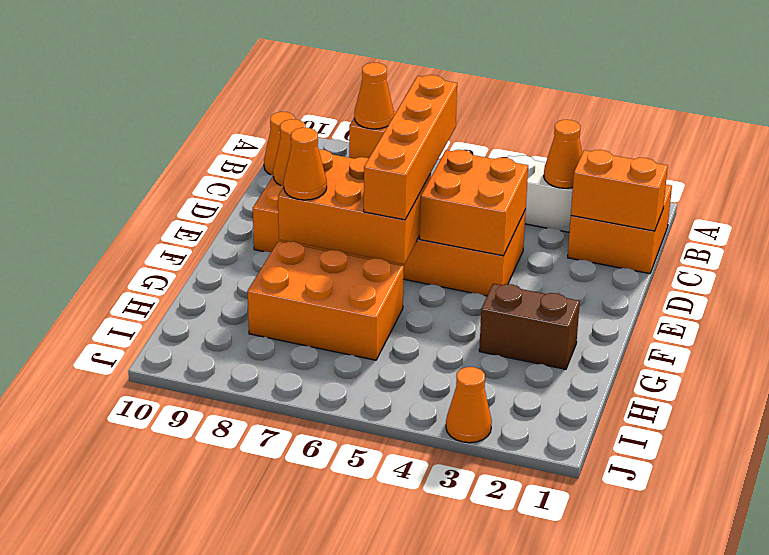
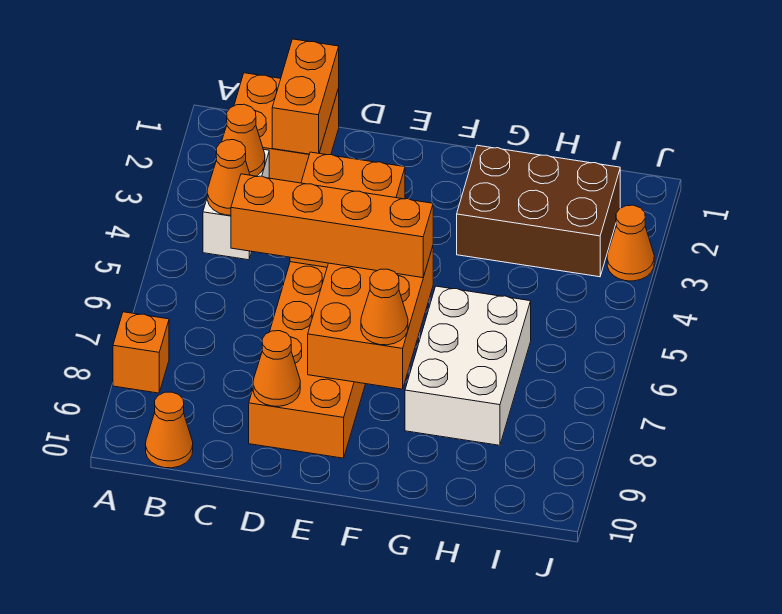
orange 1x1 cone [354,63,394,129] -> orange 1x1 cone moved to [207,140,250,215]
brown 1x2 brick [479,284,580,369] -> brown 2x3 brick [457,145,620,277]
orange 2x3 brick [248,241,404,360] -> white 2x3 brick [405,286,531,445]

